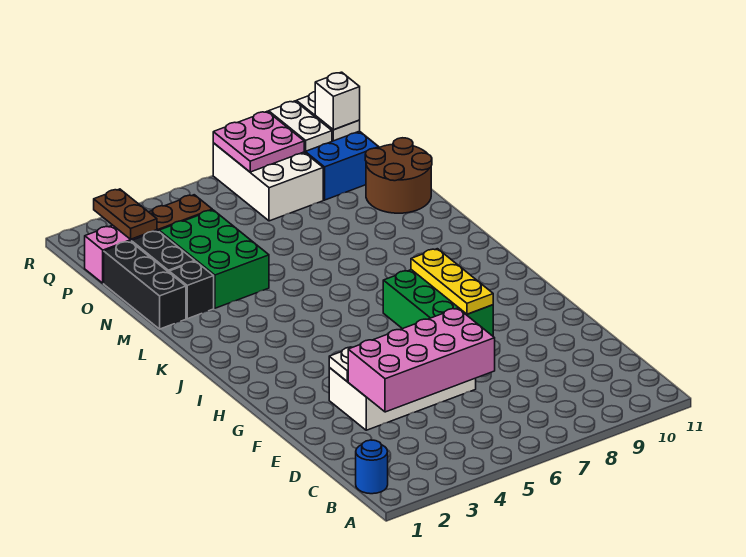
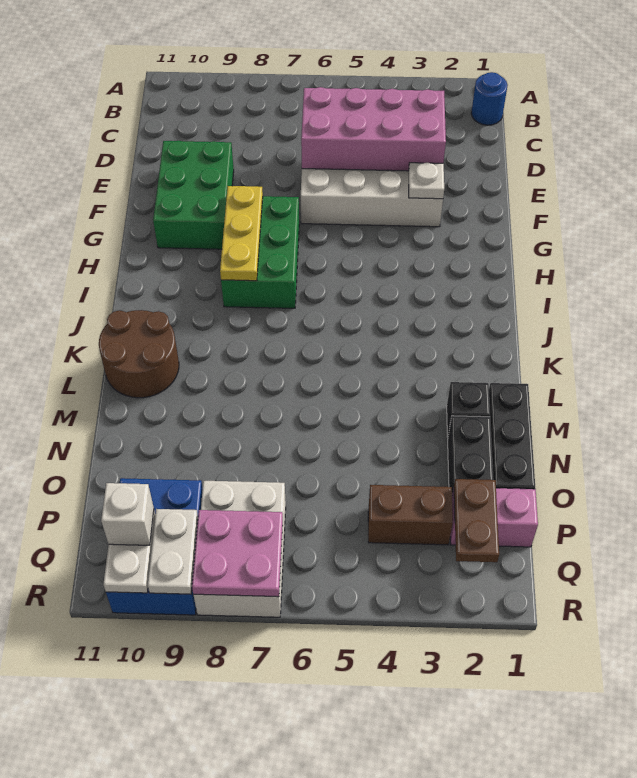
green 2x3 brick [159,210,269,308] -> green 2x3 brick moved to [153,141,234,249]
brown 2x2 round brick [365,138,432,213] -> brown 2x2 round brick moved to [99,310,179,398]

